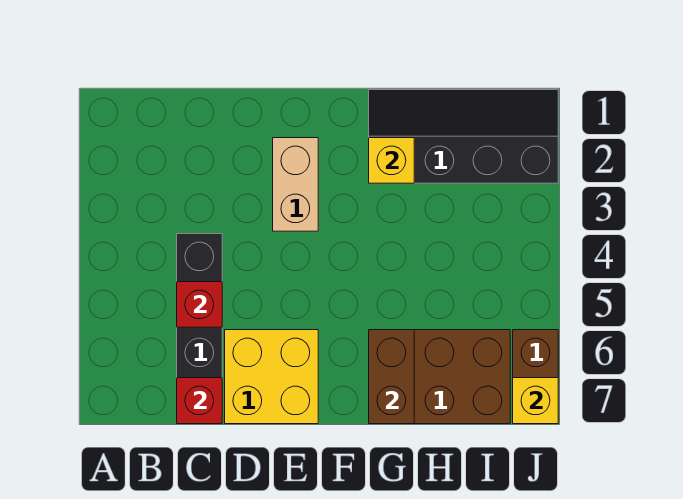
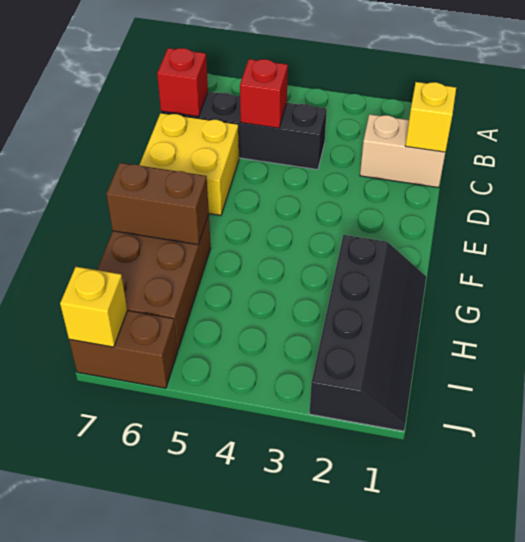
tan 1x2 brick [273,138,318,231] -> tan 1x2 brick moved to [360,114,445,188]
yellow 1x1 brick [369,138,414,183] -> yellow 1x1 brick moved to [405,82,456,152]

